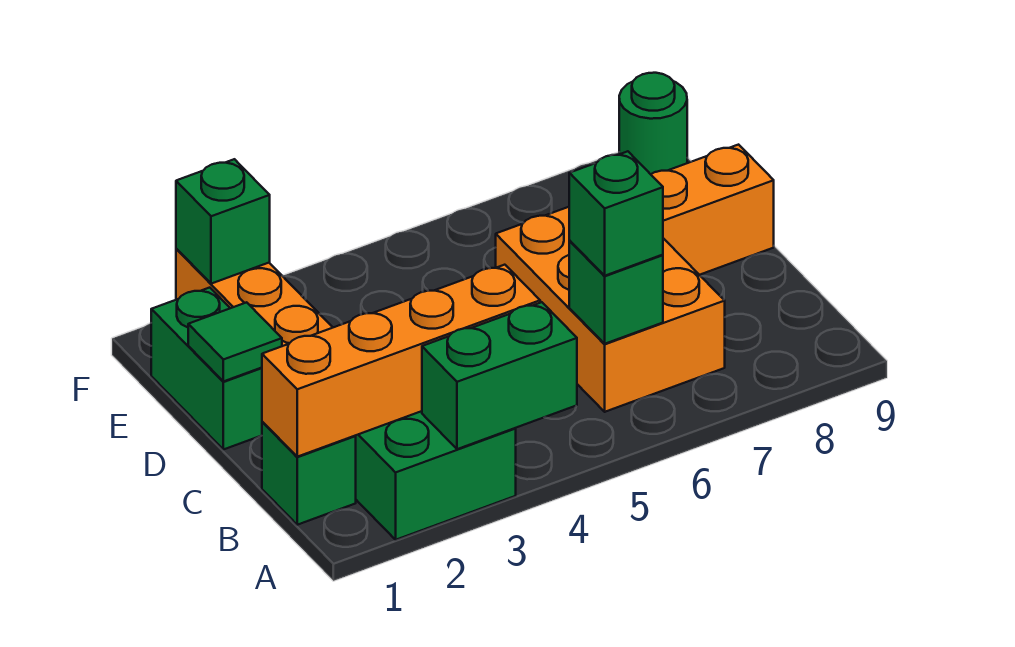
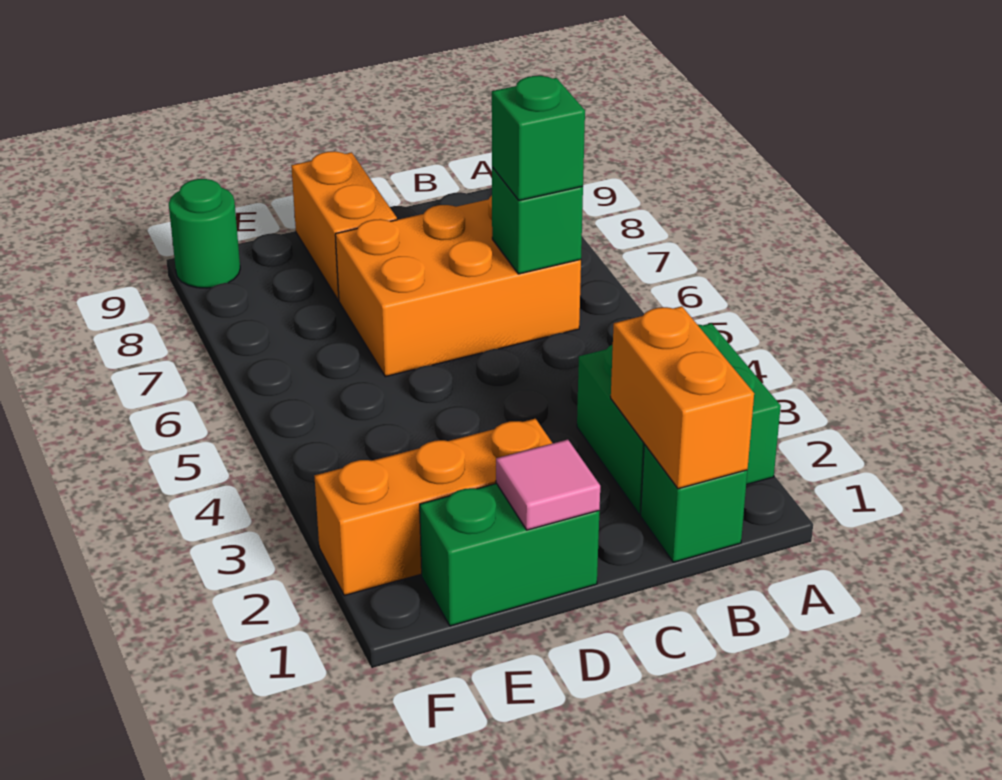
green 1x2 brick [422,302,577,449] -> none
orange 1x4 brick [262,265,540,457] -> orange 1x2 brick [611,306,754,489]
green 1x1 tile [188,302,282,381] -> pink 1x1 tile [496,440,600,530]
green 1x1 brick [176,159,270,284] -> none

